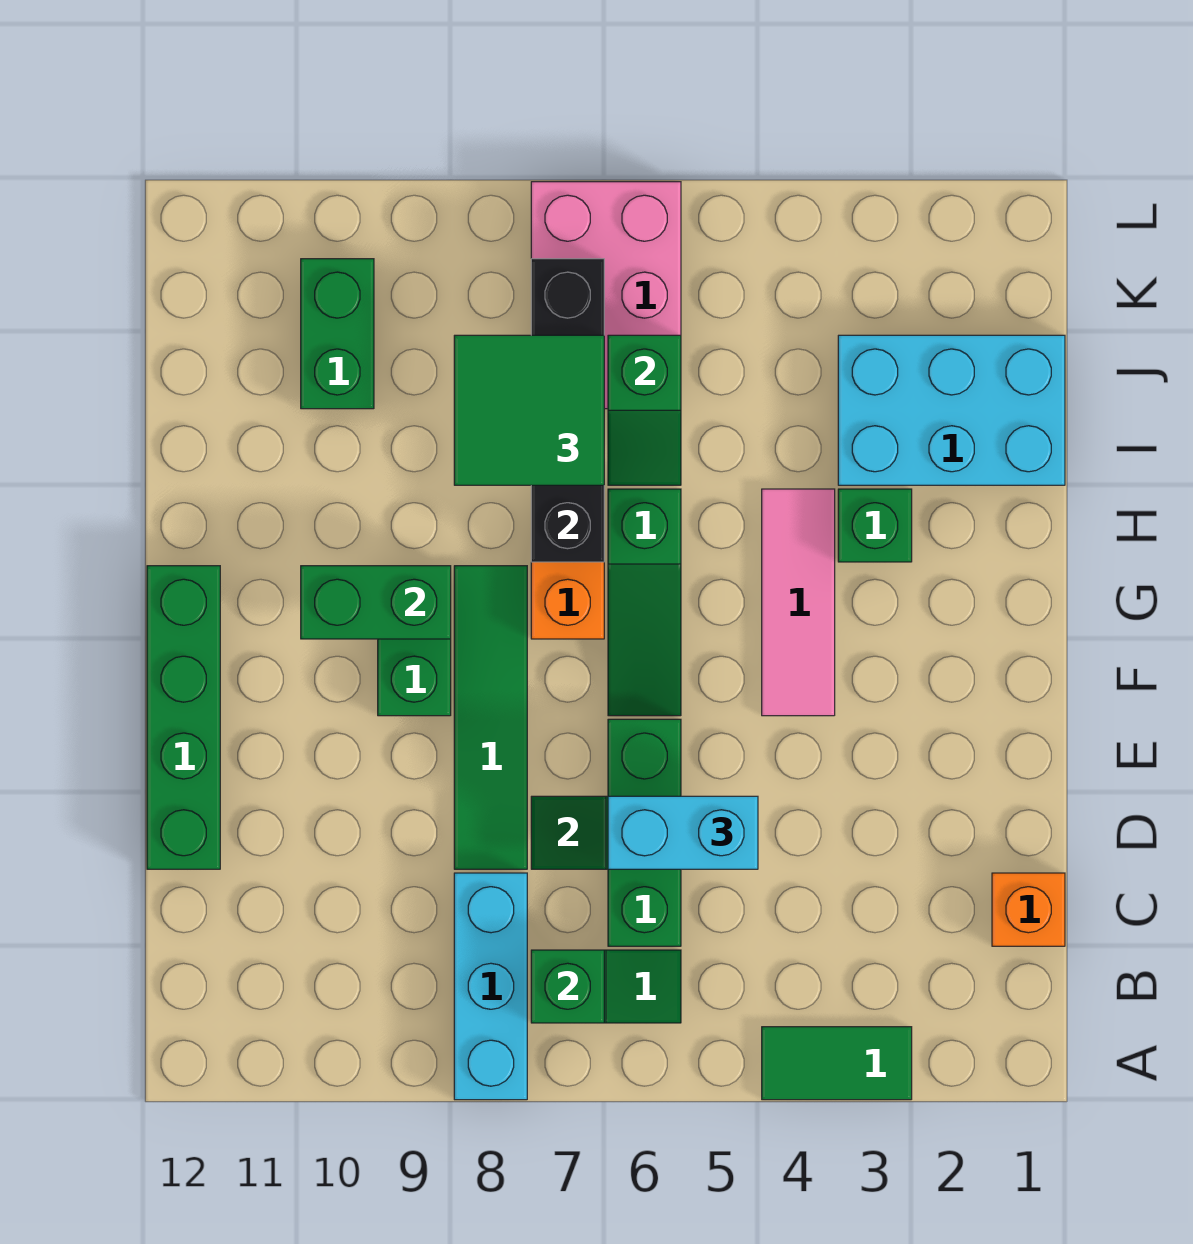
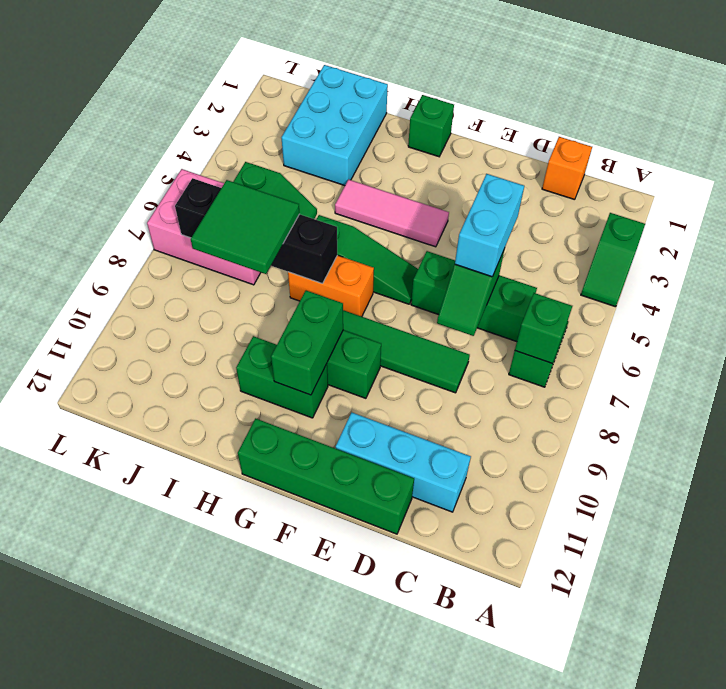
green 1x2 tile [762,1027,912,1100] -> green 1x2 slope [581,213,645,307]
cyan 1x3 brick [454,873,527,1100] -> cyan 1x3 brick moved to [336,412,471,512]
green 1x1 brick [838,489,912,562] -> green 1x1 brick moved to [408,95,454,157]
green 1x2 brick [301,259,374,409] -> green 1x2 brick moved to [236,336,328,418]

